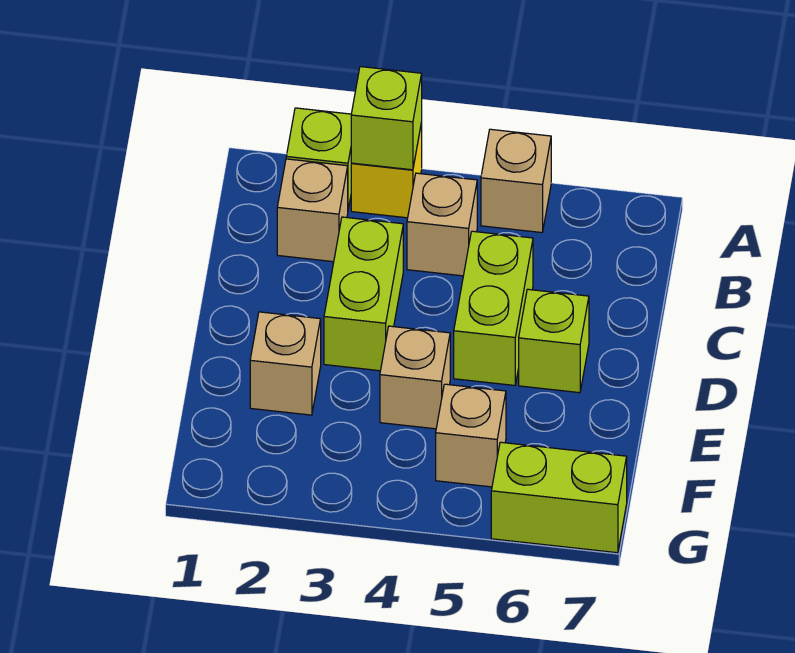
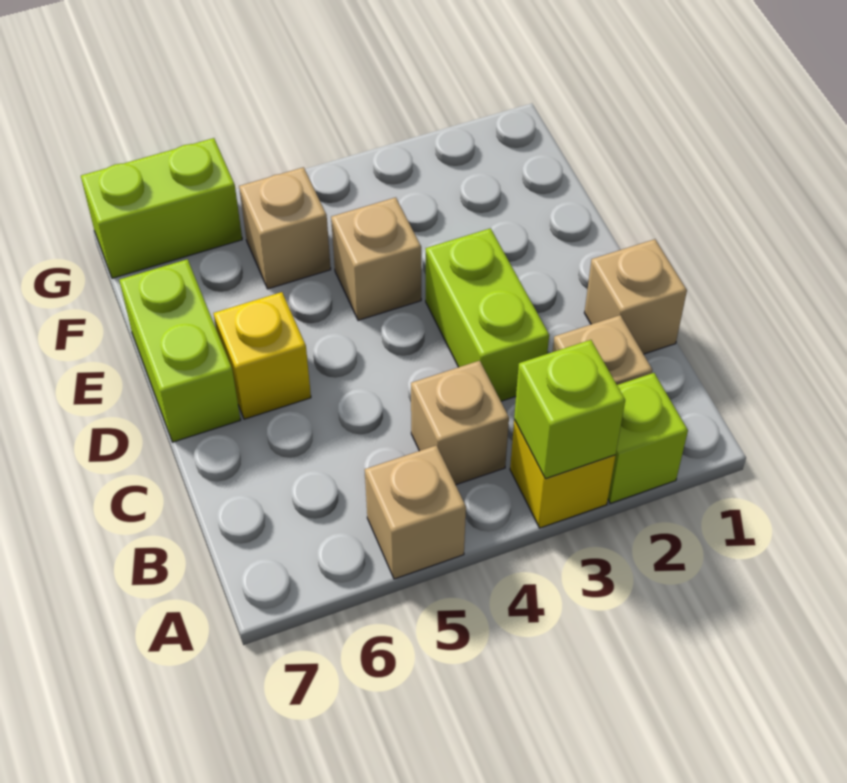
lime 1x2 brick [454,231,533,385] -> lime 1x2 brick moved to [119,259,241,442]
lime 1x1 brick [519,289,589,393] -> yellow 1x1 brick [214,292,311,419]
tan 1x1 brick [250,312,321,415] -> tan 1x1 brick moved to [584,239,687,354]

